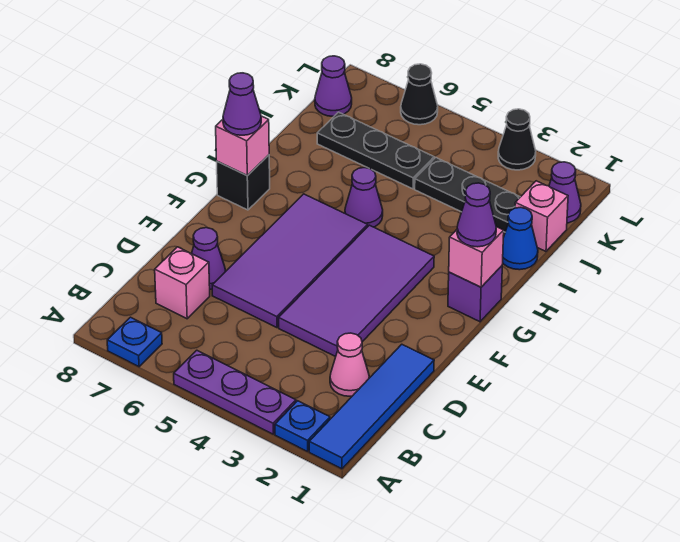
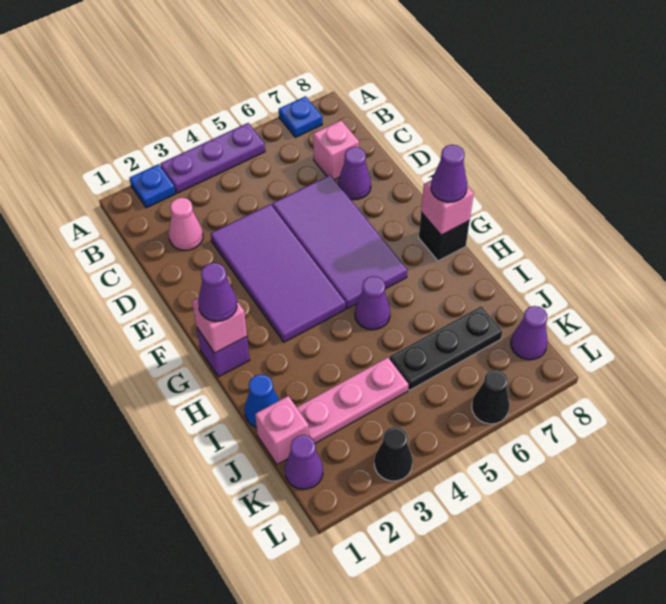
blue 1x4 tile [309,344,434,469] -> none
black 1x3 plate [415,158,520,232] -> pink 1x3 plate [297,357,409,443]

